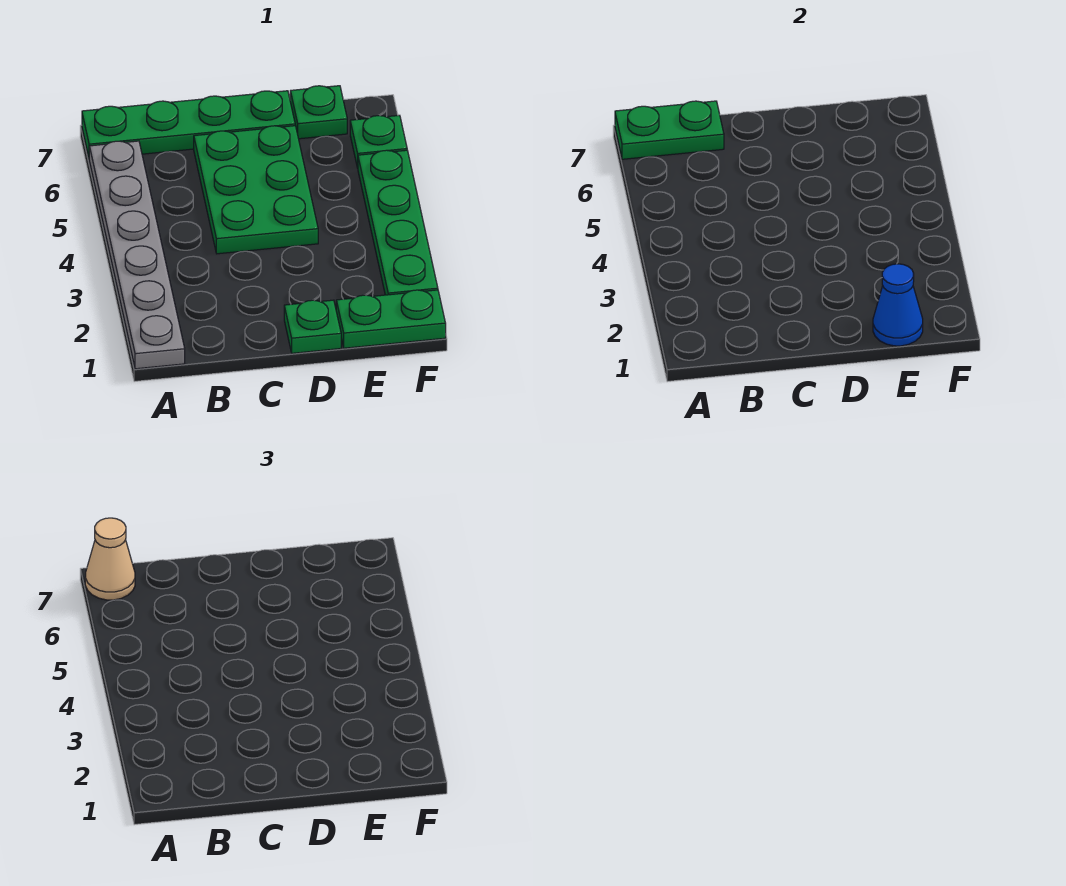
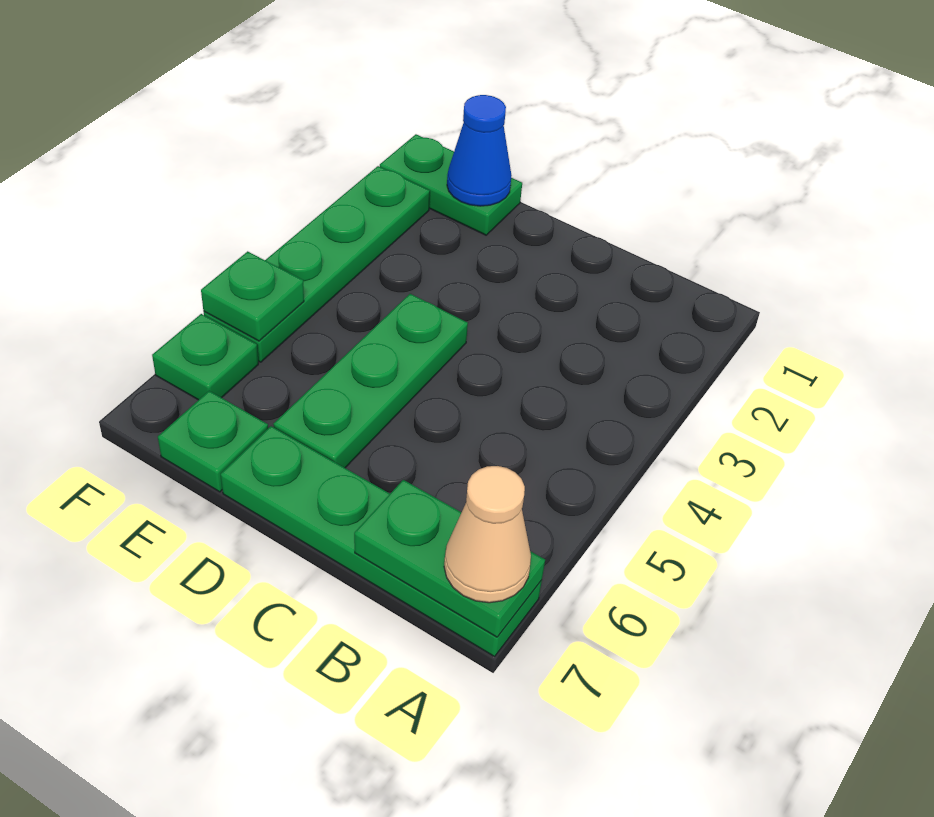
grey 1x6 plate [89,141,185,369] -> none
green 2x3 plate [194,126,318,254] -> green 1x3 plate [273,294,468,468]
green 1x1 plate [284,300,341,353] -> green 1x1 plate moved to [201,251,304,341]

